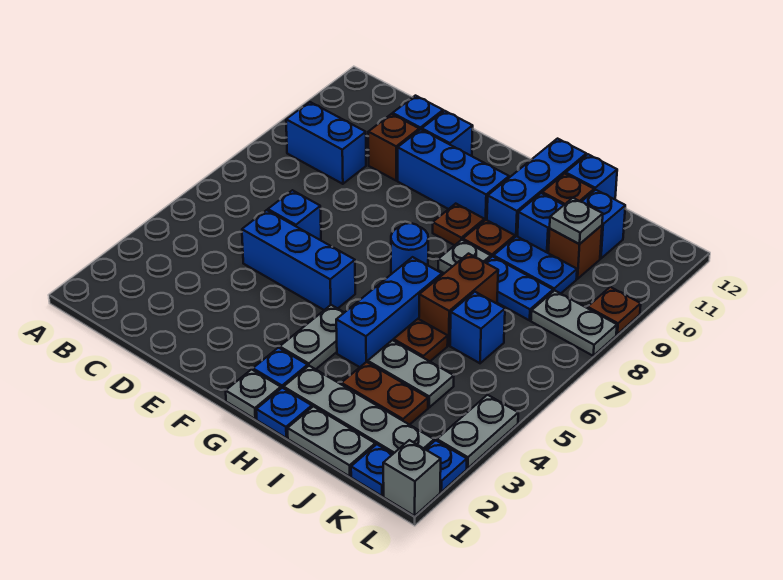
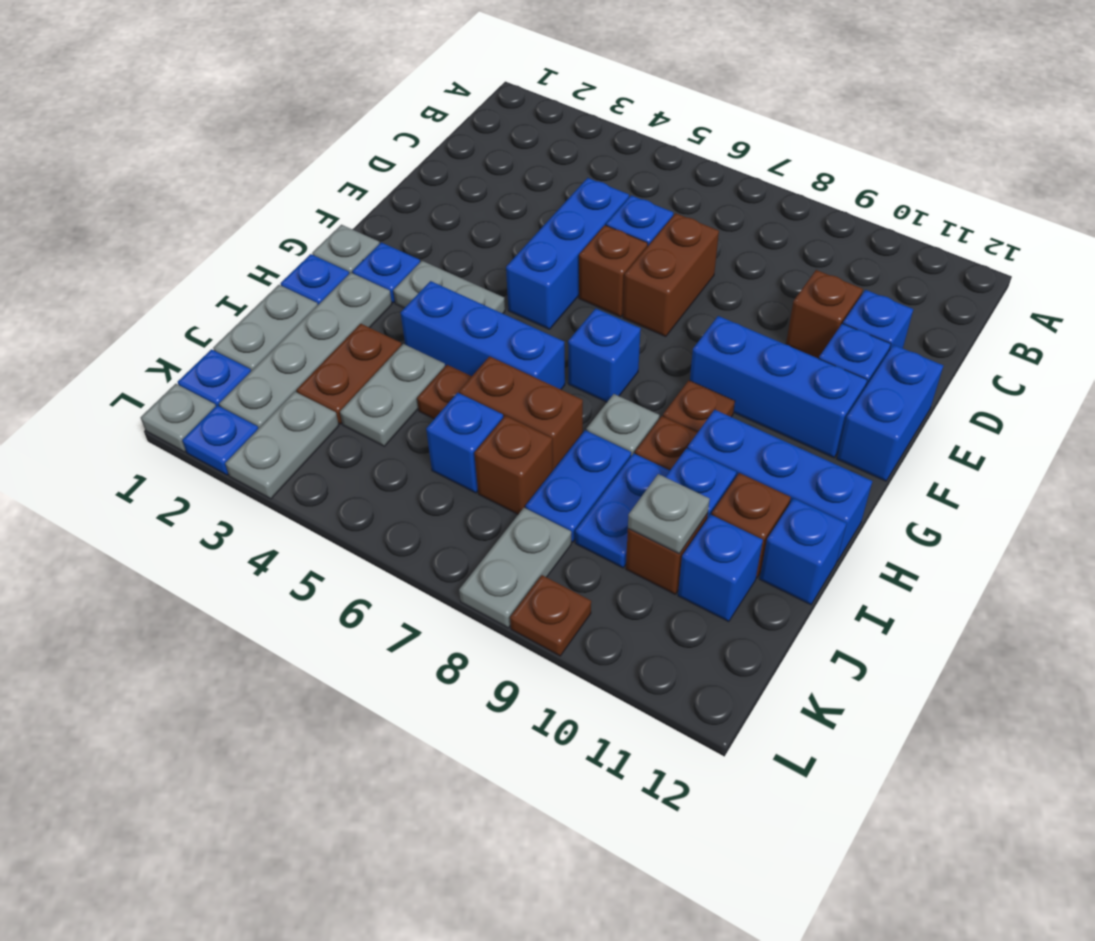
blue 1x2 brick [286,102,366,184] -> blue 1x2 brick moved to [837,345,943,481]
none -> brown 1x2 brick [623,213,719,337]
none -> brown 1x1 brick [579,225,648,317]
blue 1x3 brick [398,129,509,221] -> blue 1x3 brick turned to [690,316,867,458]
blue 1x1 round brick [391,223,428,274] -> blue 1x1 brick [568,308,641,402]
none -> brown 1x1 brick [474,416,553,514]
grey 1x1 brick [383,440,441,516] -> grey 1x1 plate [141,384,216,452]
grey 1x2 plate [437,395,518,468] -> grey 1x2 plate turned to [225,392,339,499]

